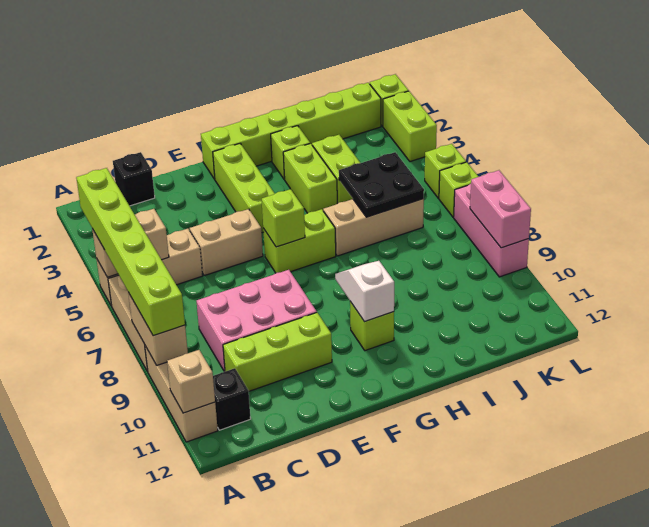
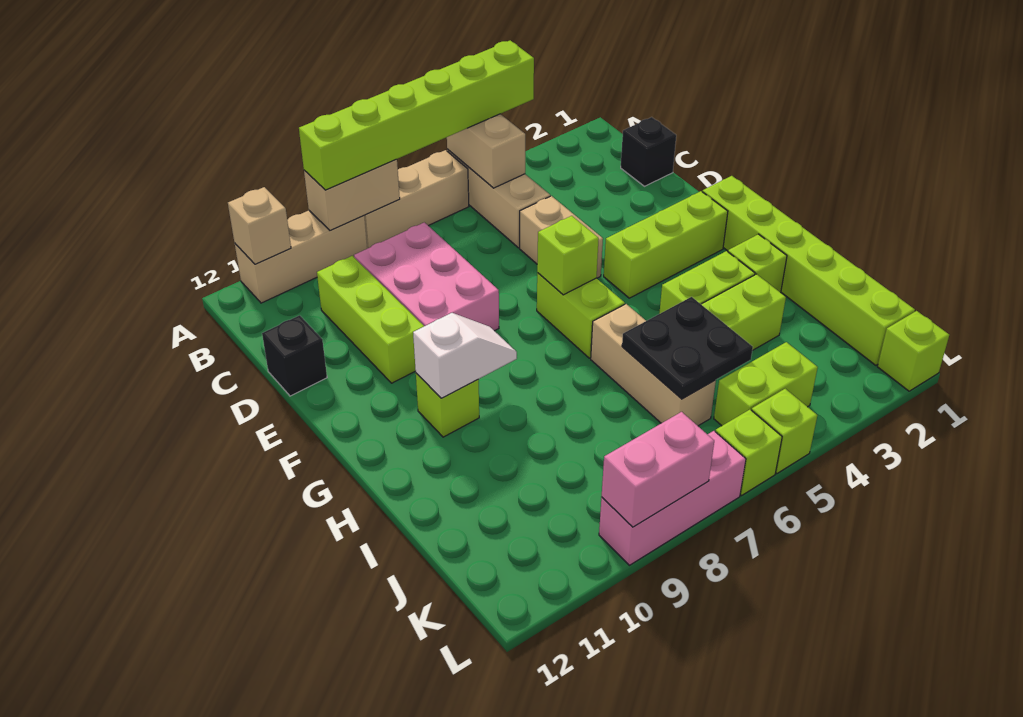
black 1x1 brick [213,368,251,430] -> black 1x1 brick moved to [262,315,327,396]
lime 1x2 brick [383,91,437,162] -> lime 1x2 brick moved to [714,342,818,426]

